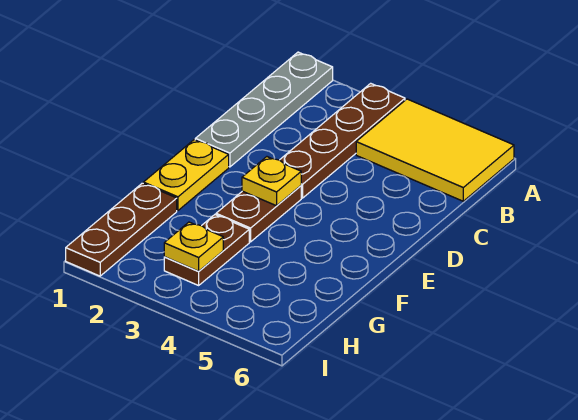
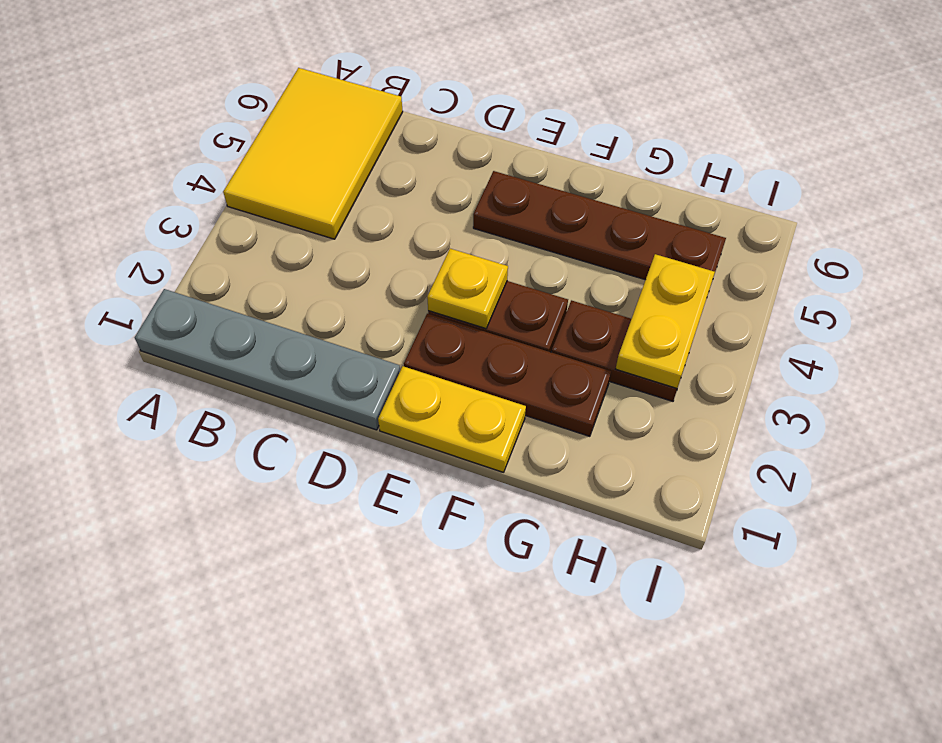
brown 1x4 plate [280,83,405,198] -> brown 1x4 plate moved to [473,171,726,280]
brown 1x3 plate [66,183,177,276] -> brown 1x3 plate moved to [404,314,611,436]
yellow 1x1 plate [164,222,223,271] -> yellow 1x2 plate [616,254,715,388]

